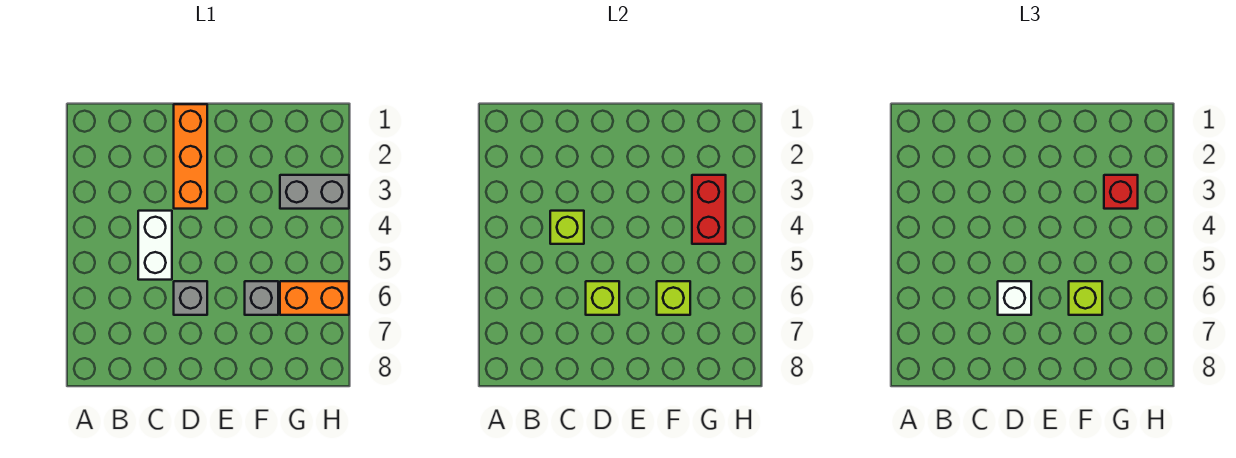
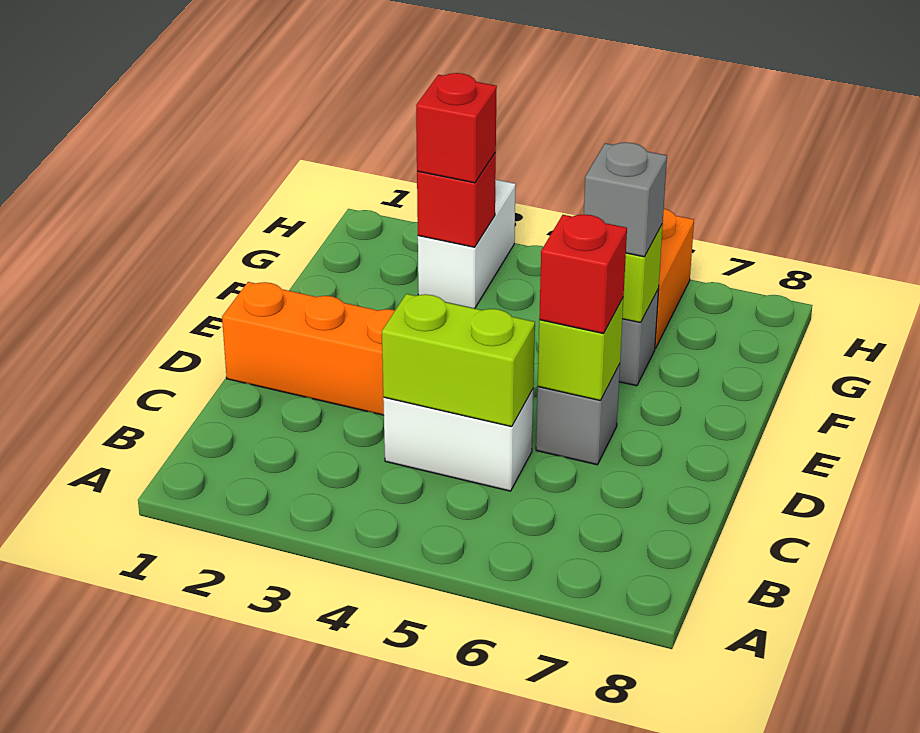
lime 1x1 brick [550,211,584,244] -> lime 1x2 brick [382,294,535,427]
white 1x1 brick [998,281,1031,315] -> red 1x1 brick [539,214,627,334]
lime 1x1 brick [1069,281,1102,315] -> grey 1x1 brick [584,142,667,257]
grey 1x2 brick [280,175,349,209] -> white 1x2 brick [418,179,516,309]
red 1x2 brick [692,175,726,244] -> red 1x1 brick [417,153,496,247]

